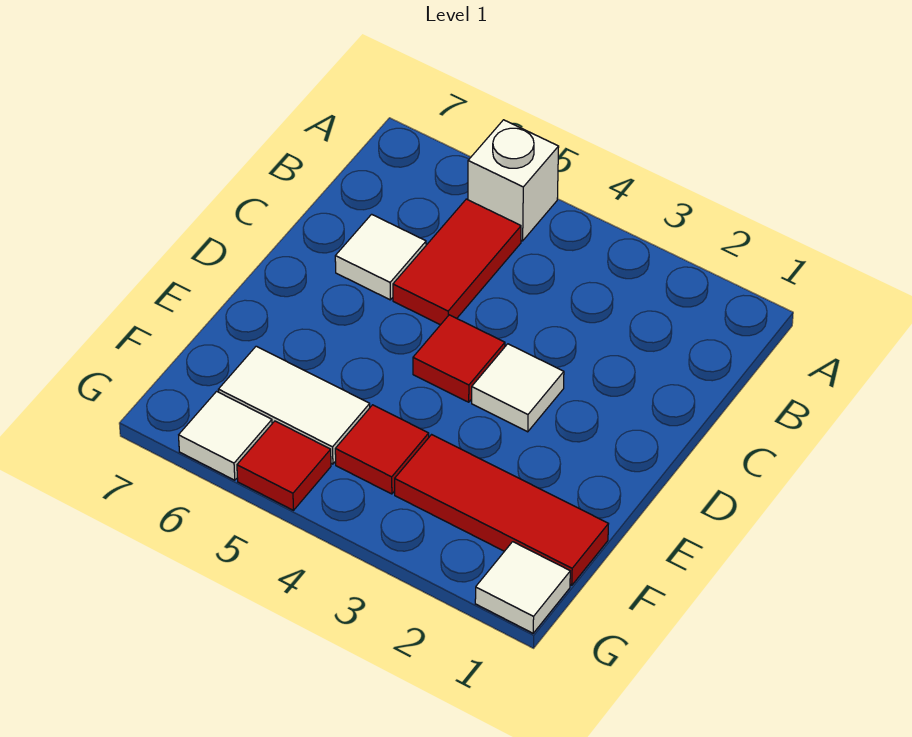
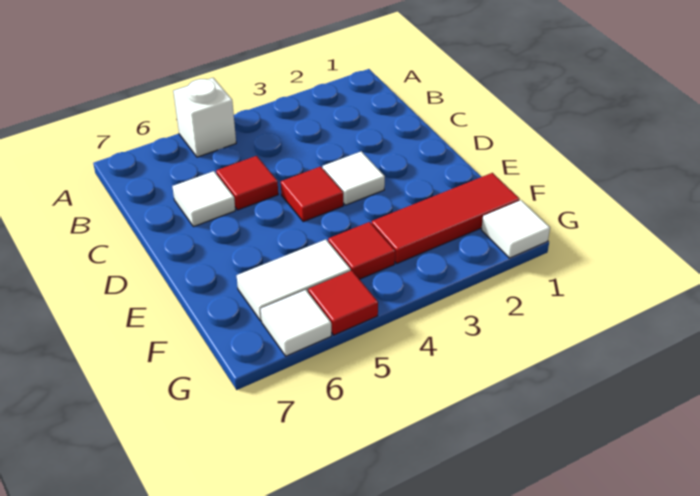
red 1x2 tile [393,199,521,325] -> red 1x1 tile [216,156,278,210]

